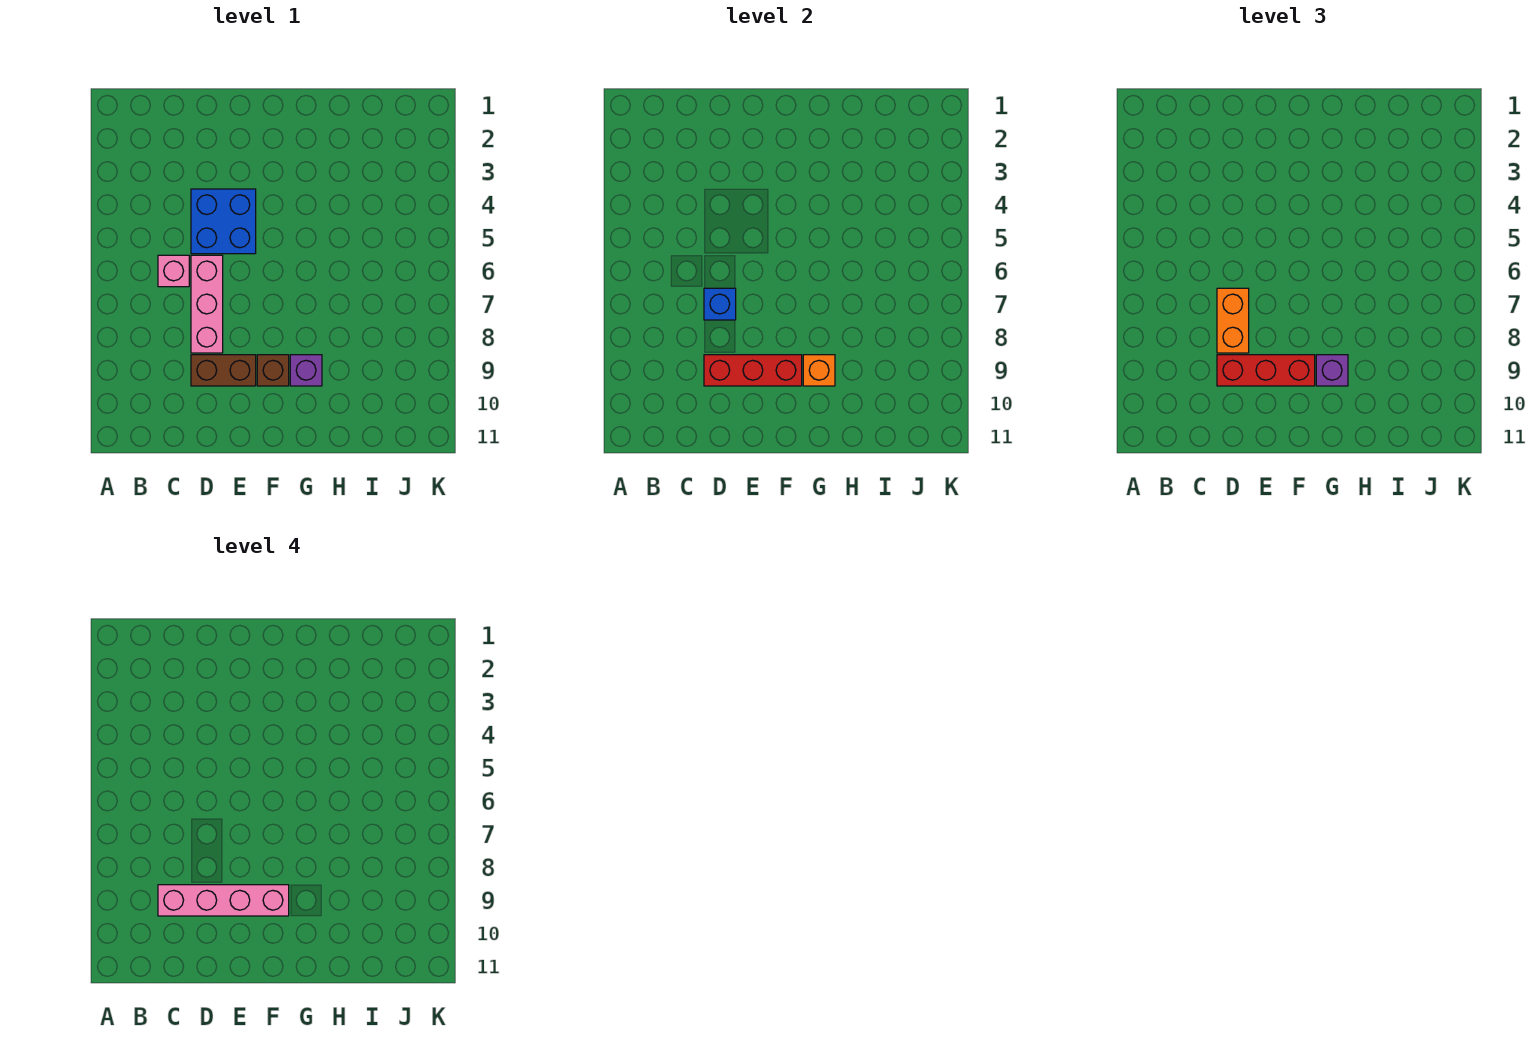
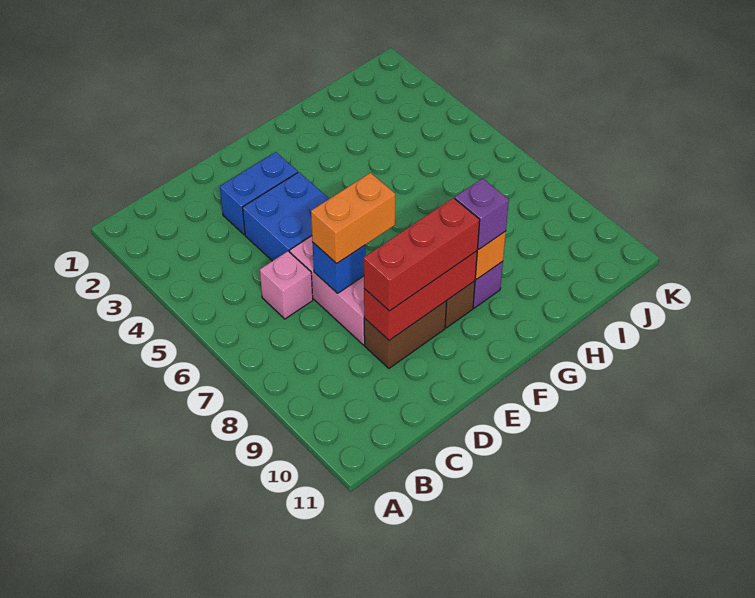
pink 1x4 brick [158,885,289,916] -> none
none -> blue 1x2 brick [220,152,298,235]
orange 1x2 brick [1217,288,1249,353] -> orange 1x2 brick turned to [311,173,395,263]

